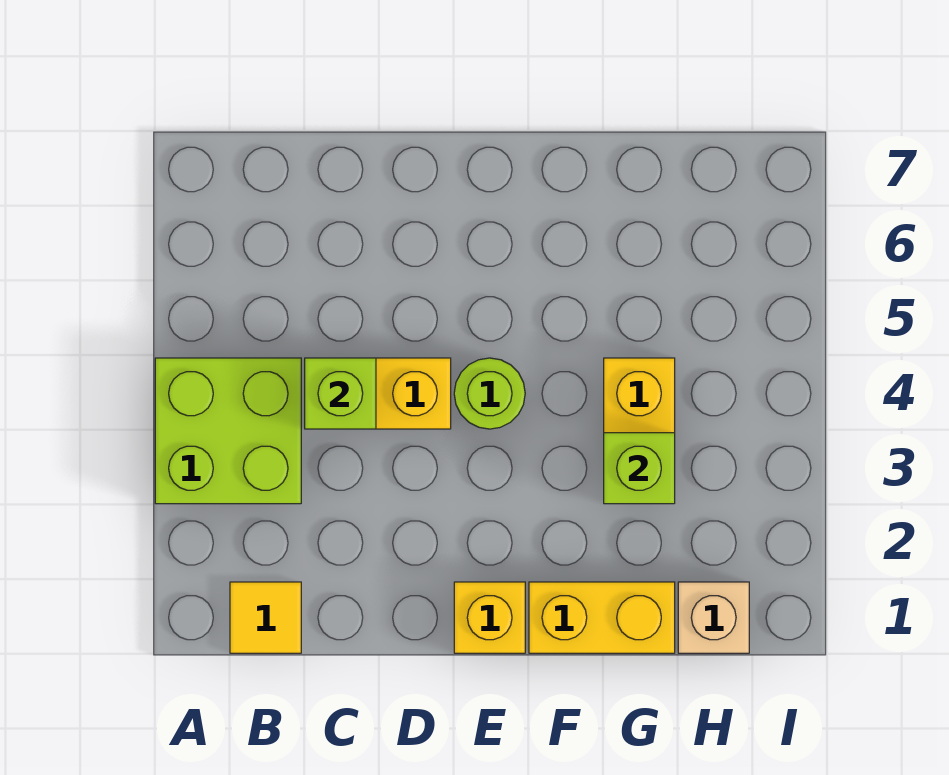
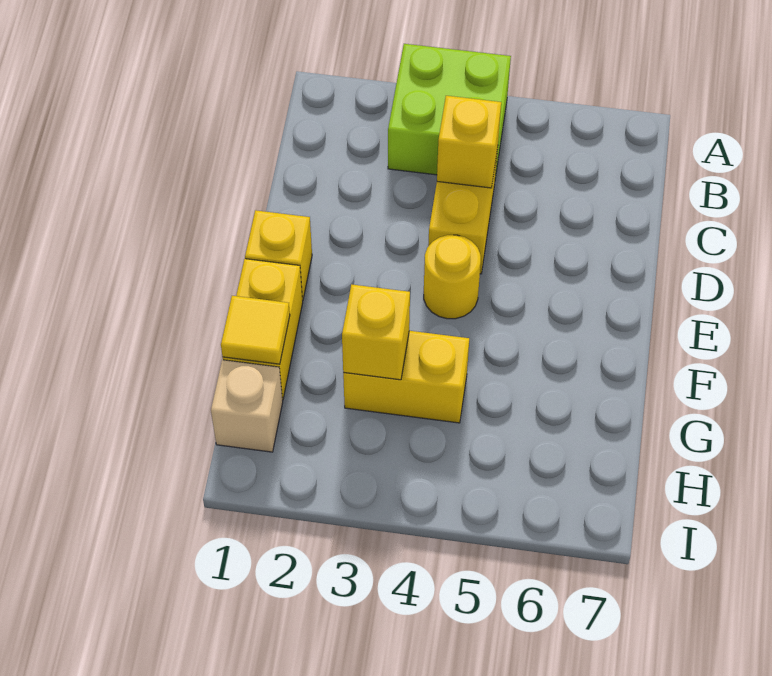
yellow 1x1 tile [230,582,301,653] -> yellow 1x1 tile moved to [221,296,290,364]
lime 1x1 brick [305,358,376,429] -> yellow 1x1 brick [437,96,501,188]
lime 1x1 round brick [454,358,525,429] -> yellow 1x1 round brick [424,235,481,319]
lime 1x1 brick [604,433,675,504] -> yellow 1x1 brick [342,284,410,380]

